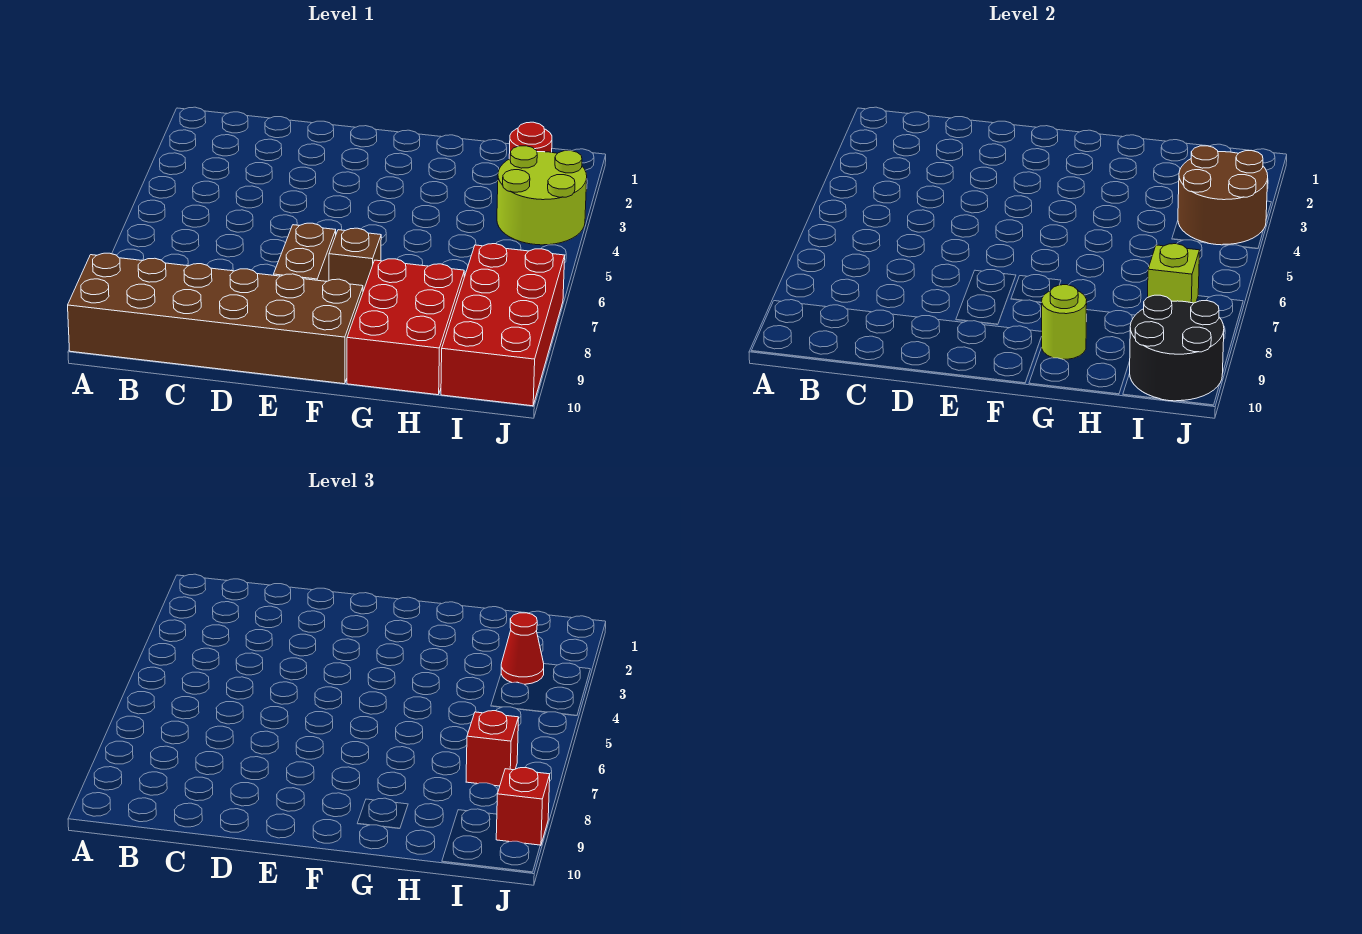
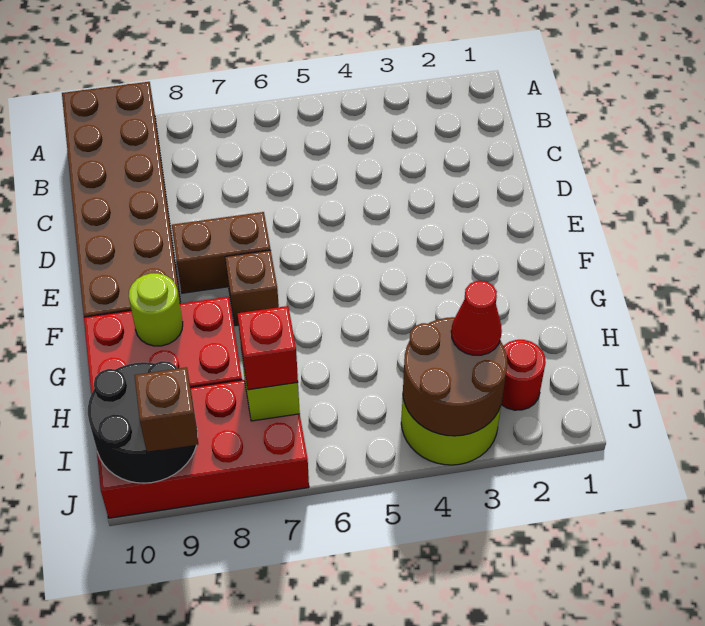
red 1x1 brick [496,768,550,846] -> brown 1x1 brick [134,367,198,452]

